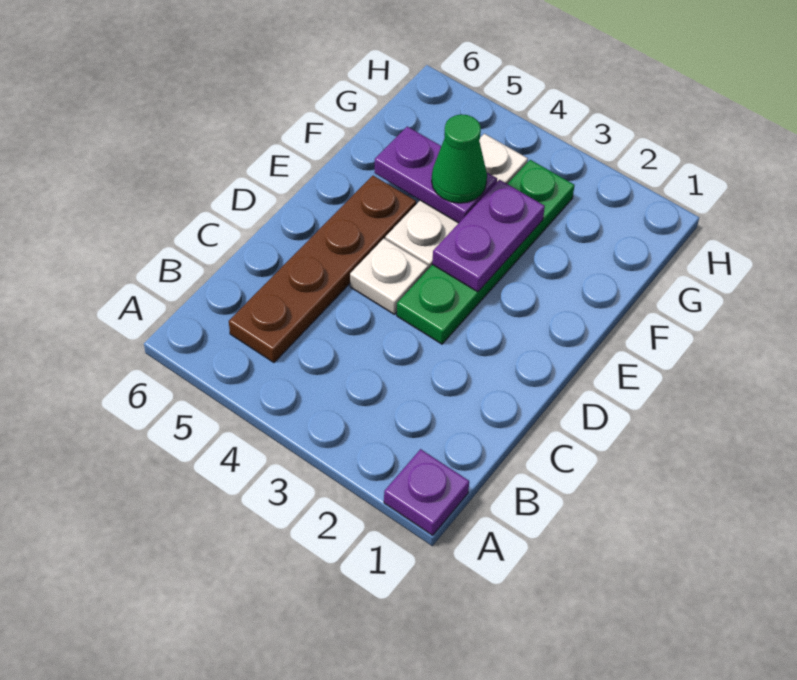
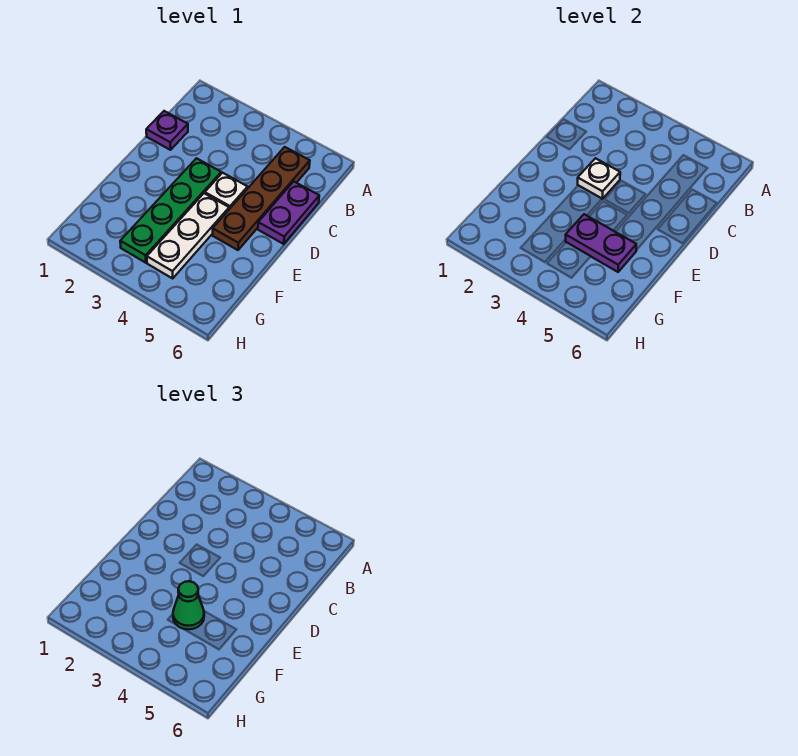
purple 1x1 plate [384,449,469,535] -> purple 1x1 plate moved to [146,111,188,150]
none -> white 1x1 plate [578,158,620,199]
purple 1x2 plate [432,180,545,292] -> purple 1x2 plate moved to [258,181,319,244]

